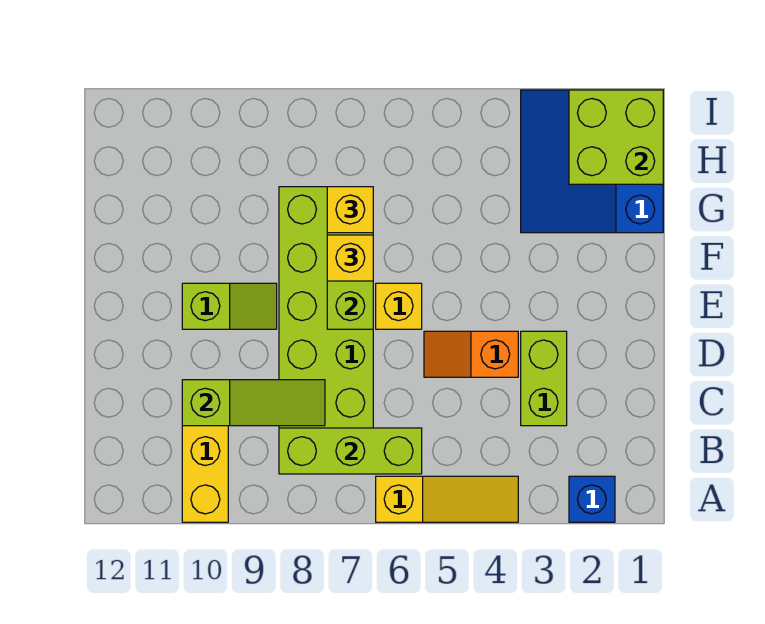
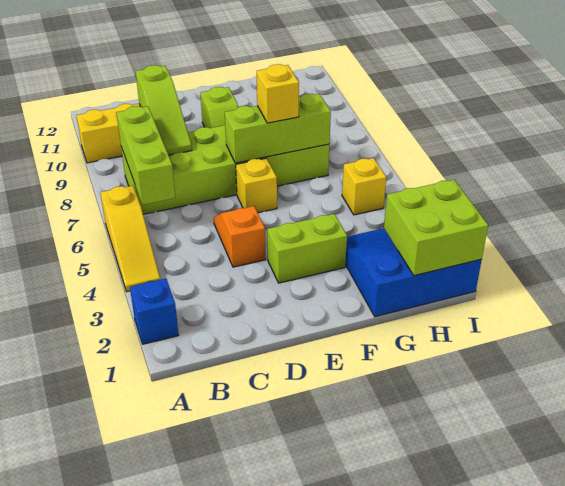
lime 1x2 brick [521,331,567,426] -> lime 1x2 brick moved to [267,214,347,283]
yellow 1x1 brick [327,187,373,233] -> yellow 1x1 brick moved to [342,158,386,215]

